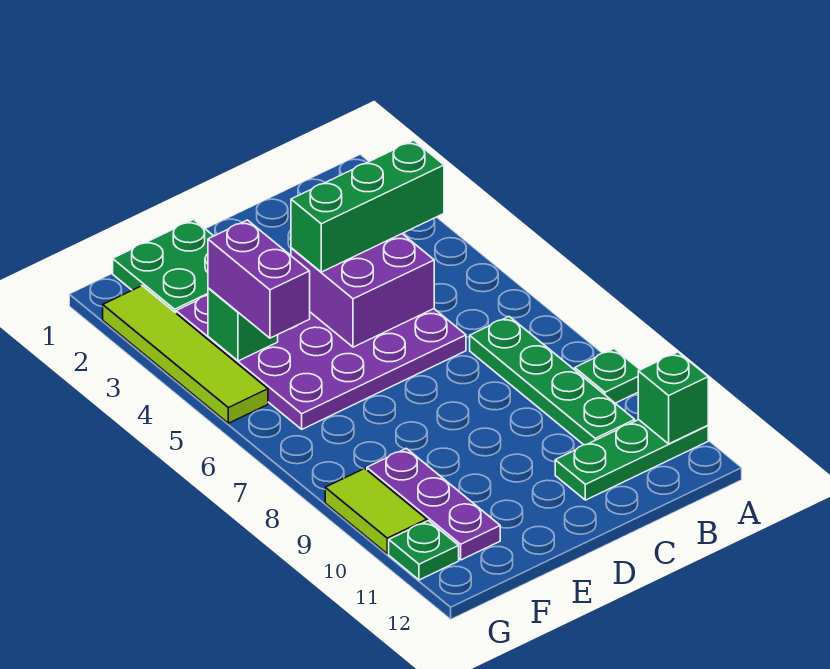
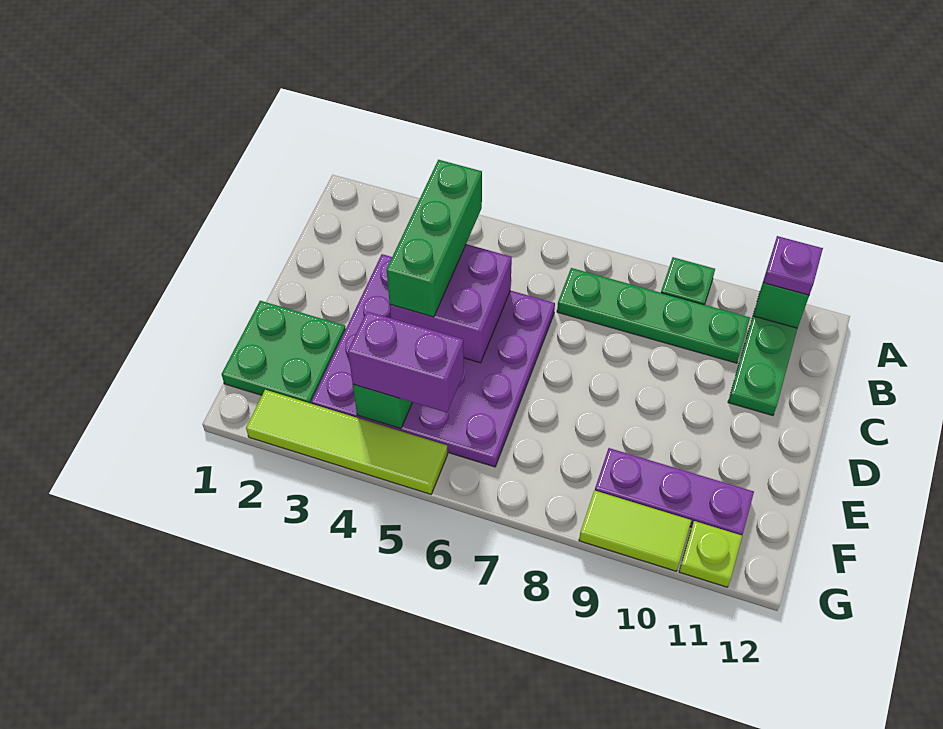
none -> purple 1x1 plate [763,236,823,295]
green 1x1 plate [389,521,459,580] -> lime 1x1 plate [679,521,742,587]

